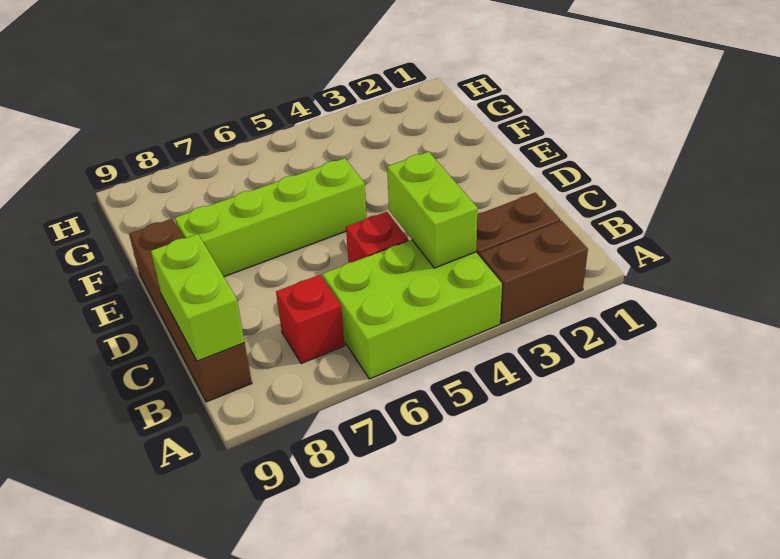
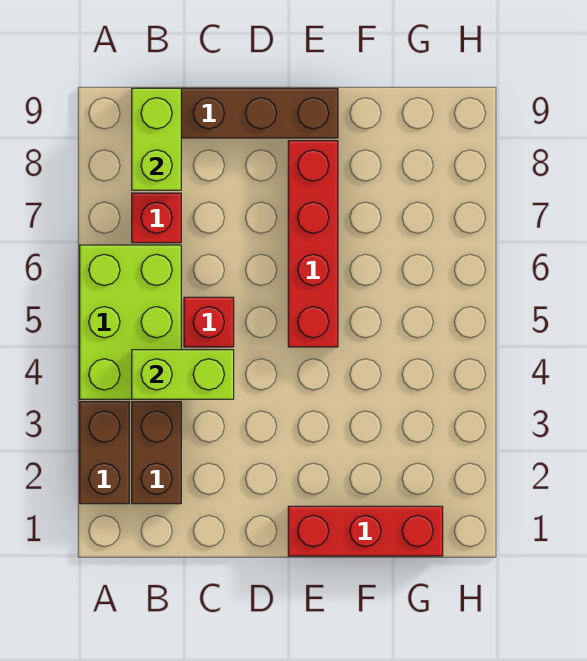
lime 1x2 brick [151,234,245,361] -> lime 1x2 brick turned to [132,88,181,190]
none -> red 1x3 brick [288,506,443,556]
lime 1x4 brick [175,158,367,277] -> red 1x4 brick [288,141,338,347]

